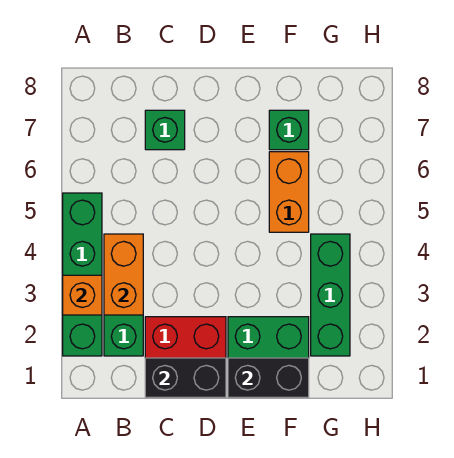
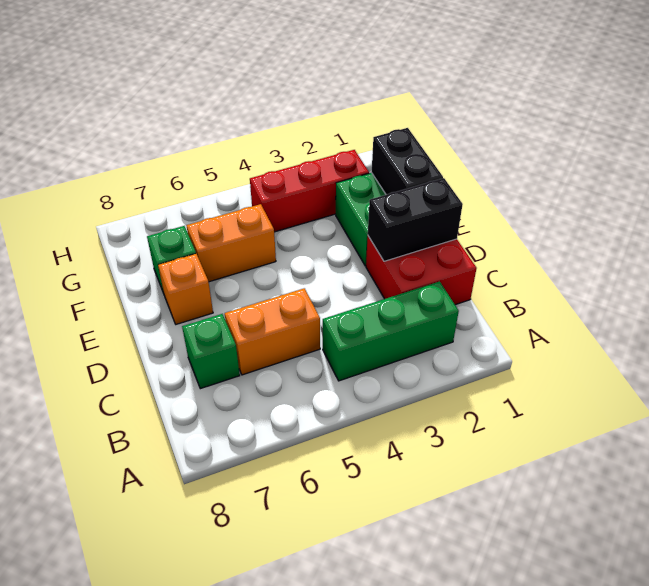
green 1x4 brick [63,193,102,356] -> none
orange 1x1 brick [63,275,102,315] -> orange 1x1 brick moved to [158,254,213,324]
orange 1x2 brick [104,234,143,315] -> orange 1x2 brick moved to [225,288,320,375]
black 1x2 brick [145,358,226,397] -> black 1x2 brick turned to [368,178,463,261]
green 1x3 brick [311,234,350,356] -> red 1x3 brick [250,150,369,232]

